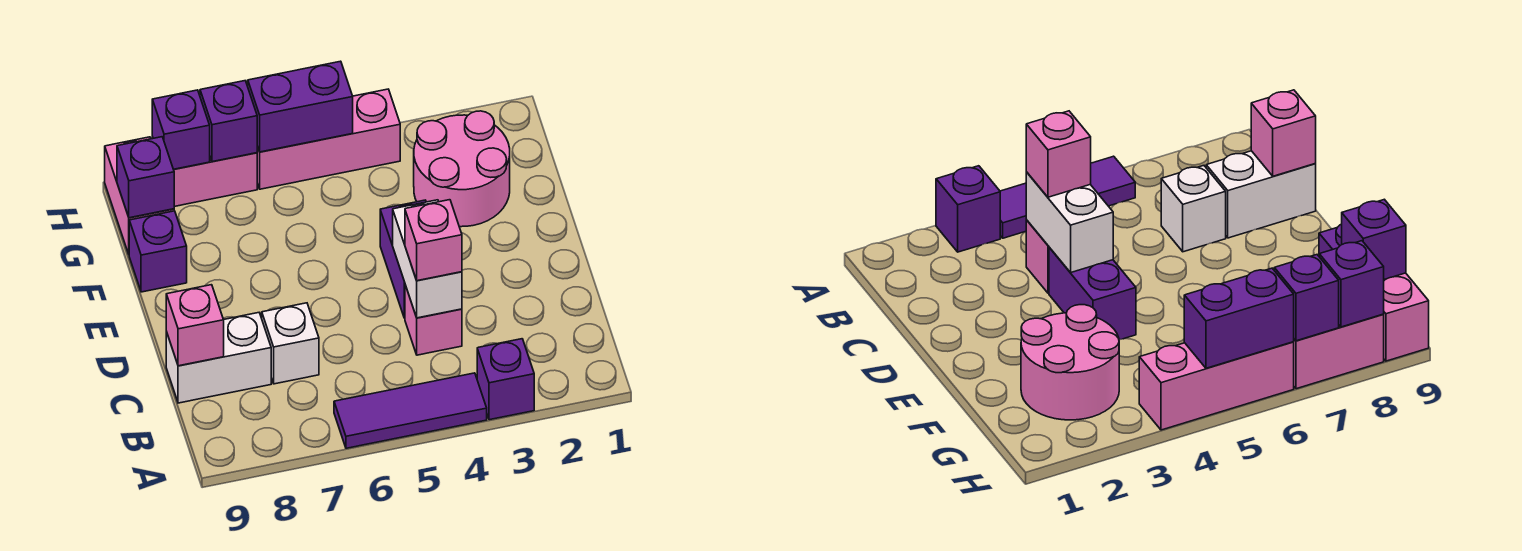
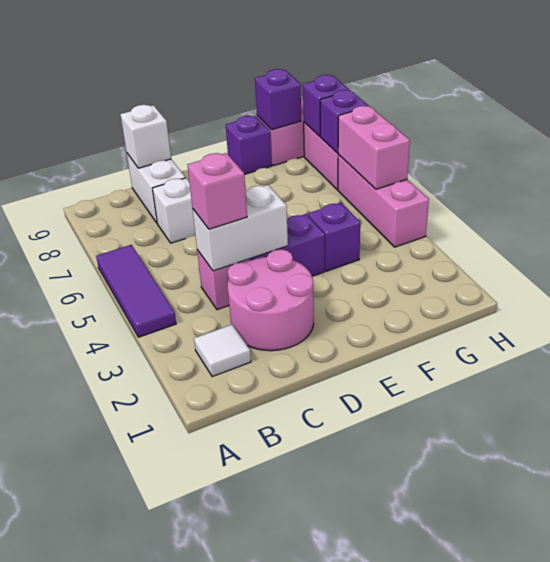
purple 1x1 brick [477,339,534,420] -> purple 1x1 brick moved to [308,203,360,271]
none -> white 1x1 tile [194,325,251,377]
pink 1x1 brick [166,285,224,366] -> white 1x1 brick [120,105,171,168]
pink 2x2 round brick [414,111,510,227] -> pink 2x2 round brick moved to [228,249,314,351]
purple 1x2 brick [248,61,353,152] -> pink 1x2 brick [338,106,410,189]

